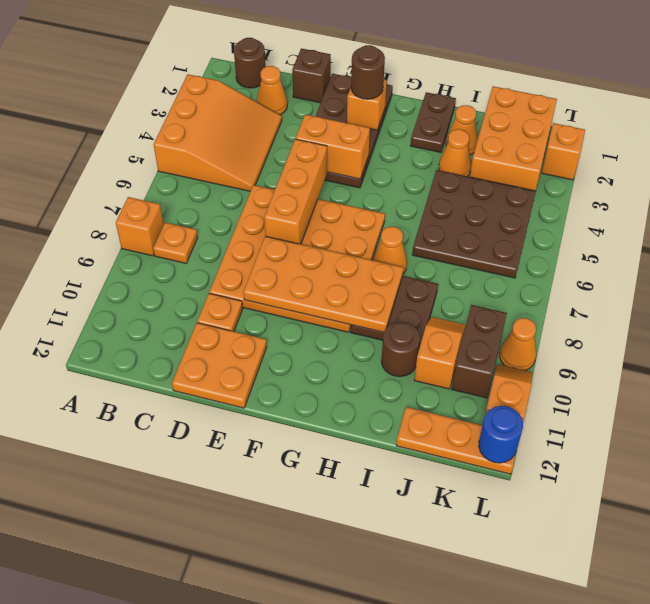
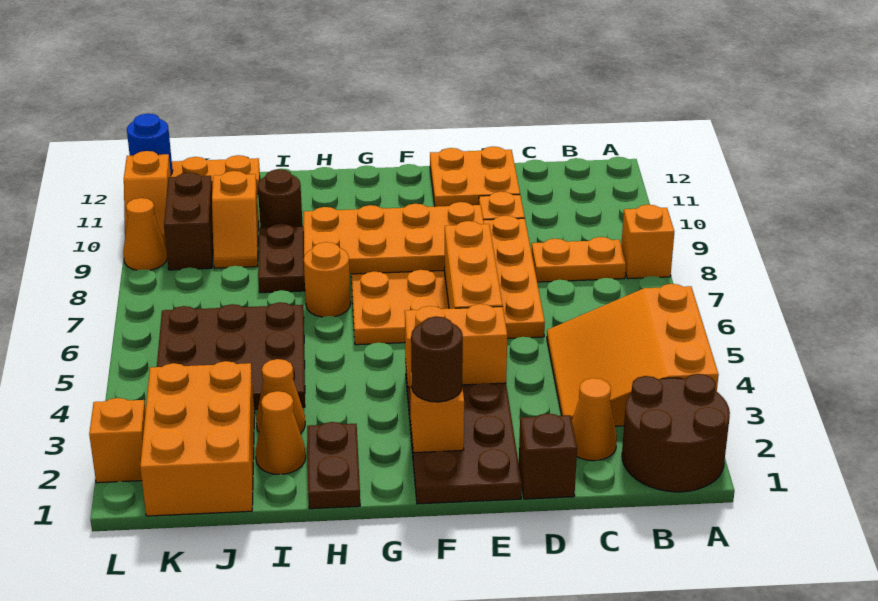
brown 1x1 round brick [234,38,266,88] -> brown 2x2 round brick [622,374,730,492]
orange 1x1 plate [153,222,198,263] -> orange 1x2 plate [531,237,626,282]
orange 1x1 cone [373,227,407,274] -> orange 1x1 round brick [304,242,351,317]

